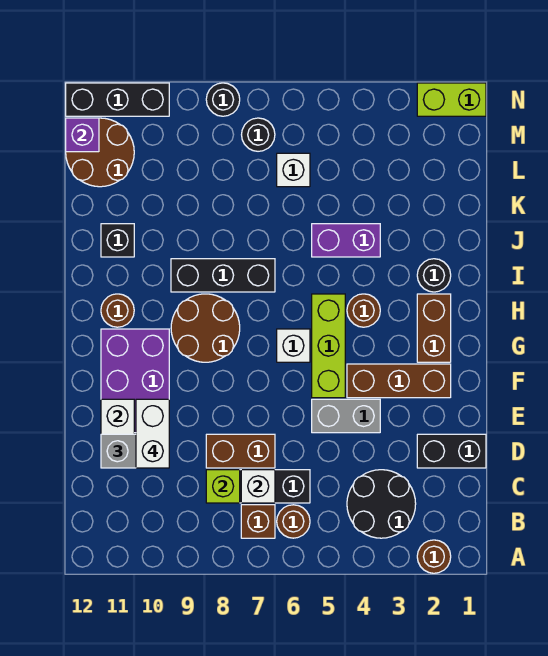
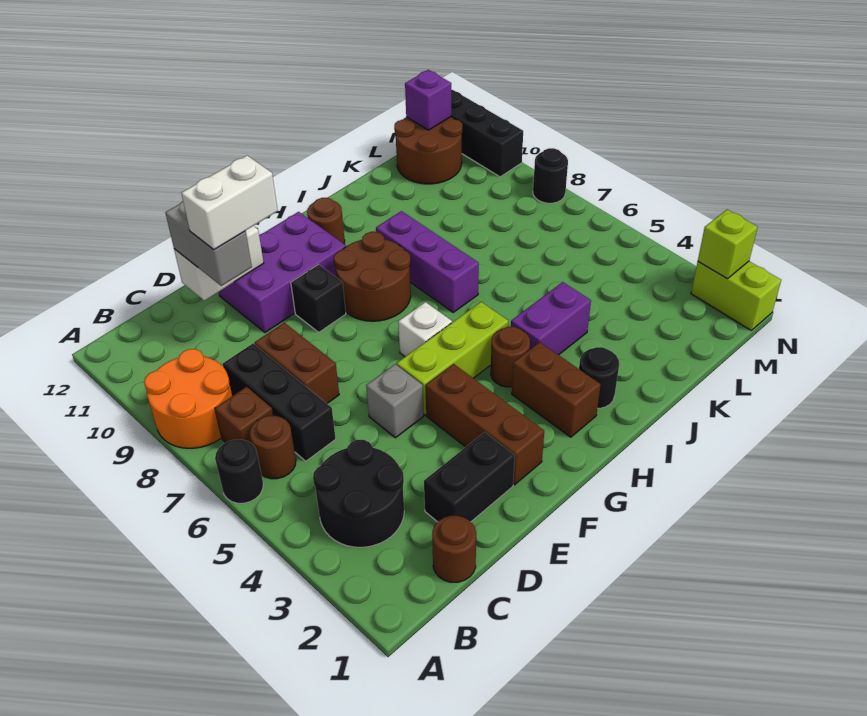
brown 1x1 round brick [417,540,451,573] -> brown 1x1 round brick moved to [432,516,476,582]
none -> orange 2x2 round brick [144,349,232,448]
white 1x1 brick [241,470,275,503] -> none
lime 1x1 brick [206,470,240,503] -> lime 1x1 brick moved to [698,210,758,279]
black 1x2 brick [417,434,486,468] -> black 1x2 brick turned to [424,432,515,522]
grey 1x2 brick [312,399,380,433] -> grey 1x1 brick [366,364,424,438]
brown 1x2 brick [417,294,451,362] -> brown 1x2 brick turned to [512,342,601,437]
black 1x3 brick [171,259,275,292] -> purple 1x3 brick [376,211,479,312]
purple 1x2 brick [312,224,380,257] -> purple 1x2 brick turned to [511,282,591,355]
black 1x1 brick [101,224,134,257] -> black 1x1 brick moved to [291,265,346,332]
white 1x1 brick [277,153,310,187] -> none
black 1x1 round brick [242,118,275,151] -> black 1x1 round brick moved to [215,440,263,503]

